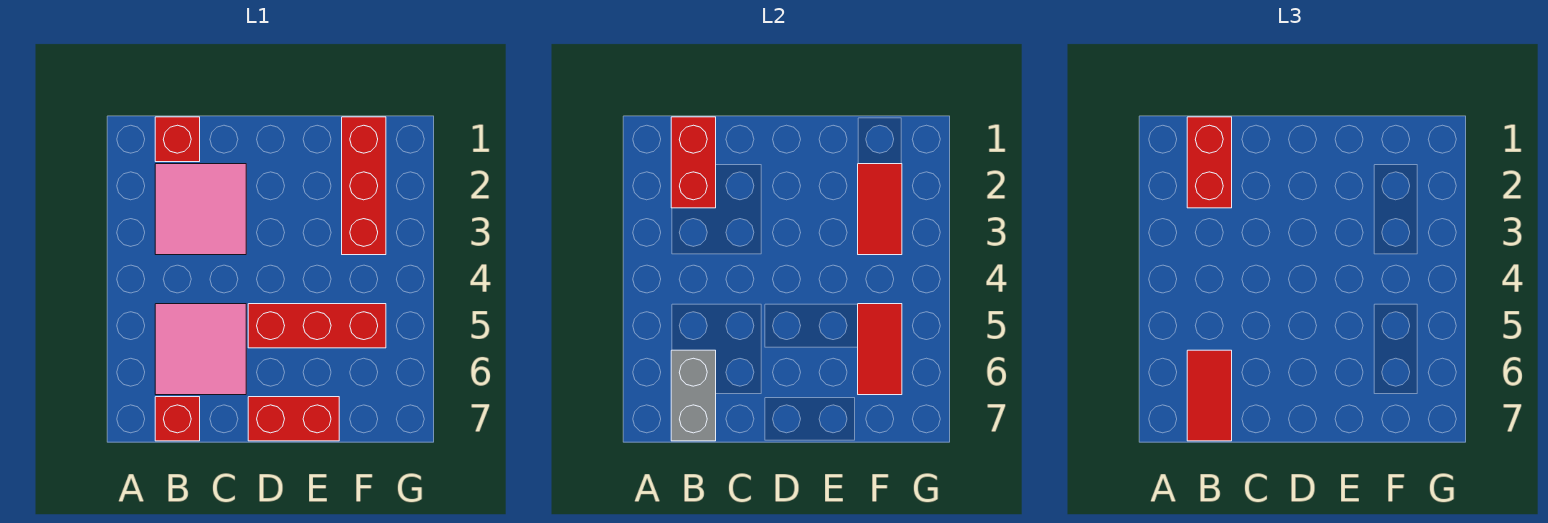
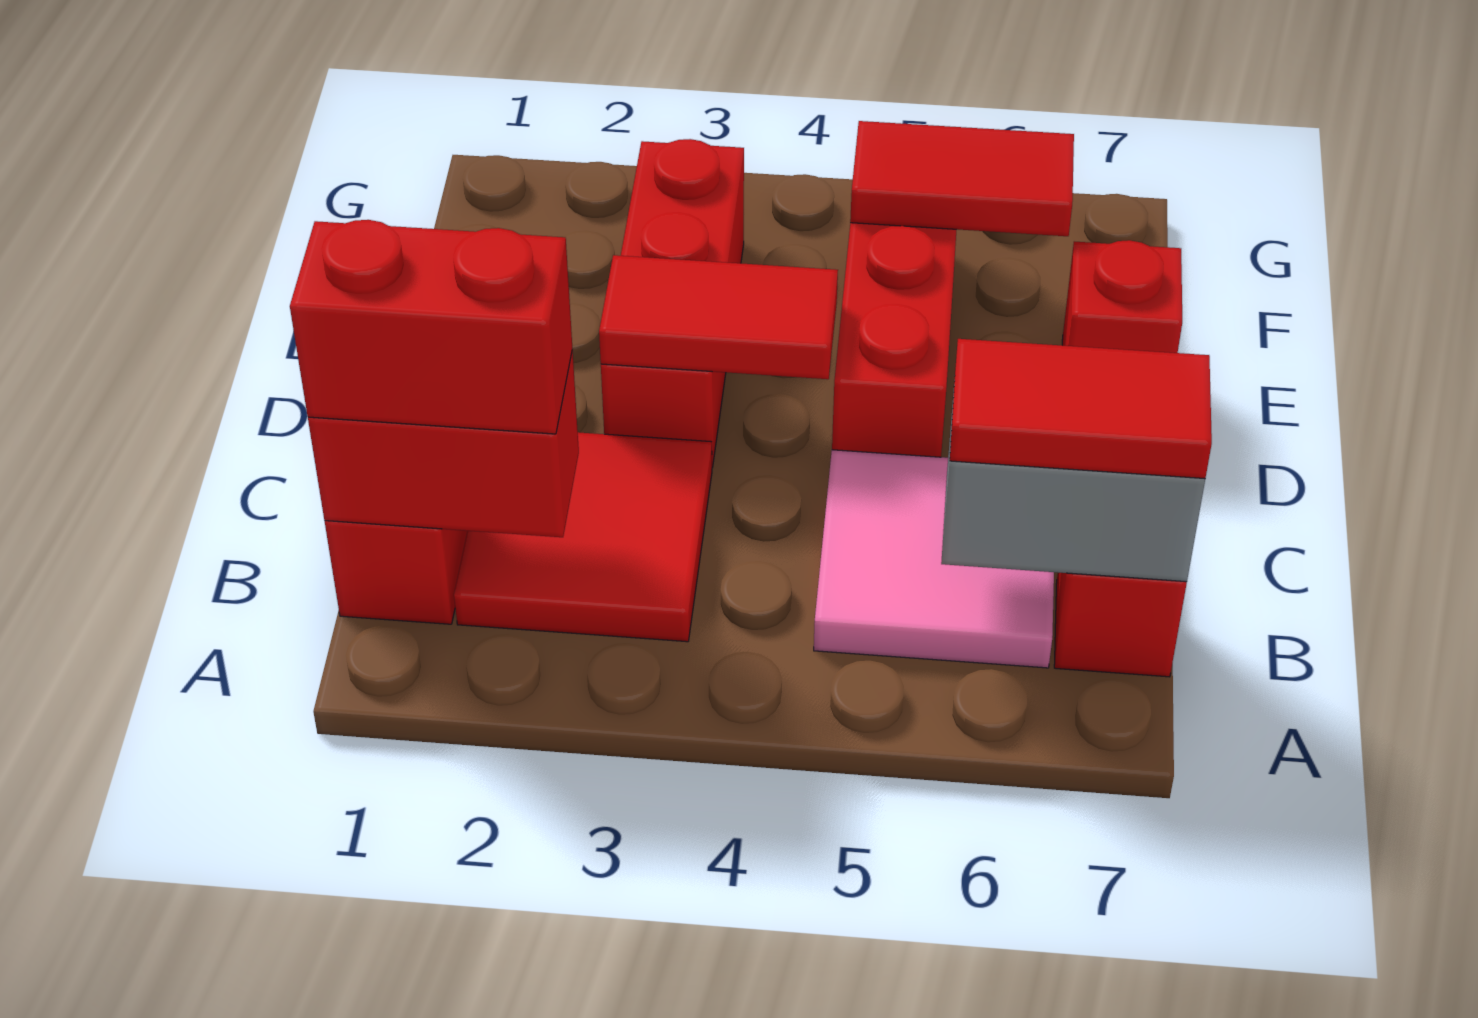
pink 2x2 tile [155,164,246,255] -> red 2x2 tile [454,432,712,642]
red 1x2 brick [248,397,339,441] -> red 1x1 brick [1062,240,1182,353]
red 1x3 brick [342,117,386,255] -> red 1x3 brick turned to [601,139,744,468]
red 1x2 tile [858,164,902,255] -> red 1x2 tile moved to [599,255,838,379]

